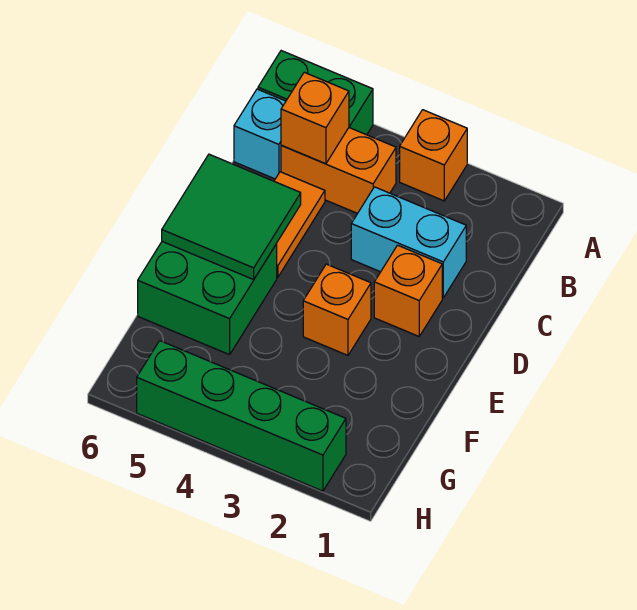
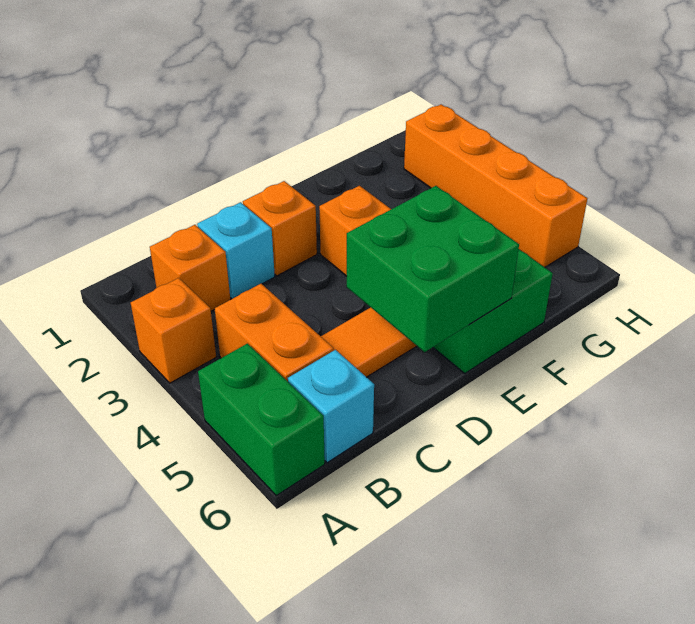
orange 1x1 brick [281,72,349,164] -> orange 1x1 brick moved to [150,225,230,311]
cyan 1x2 brick [351,187,466,298] -> cyan 1x1 brick [197,202,275,299]
green 2x2 tile [162,154,301,280] -> green 2x2 brick [347,186,519,352]
green 1x4 brick [137,341,346,491] -> orange 1x4 brick [404,104,587,267]

